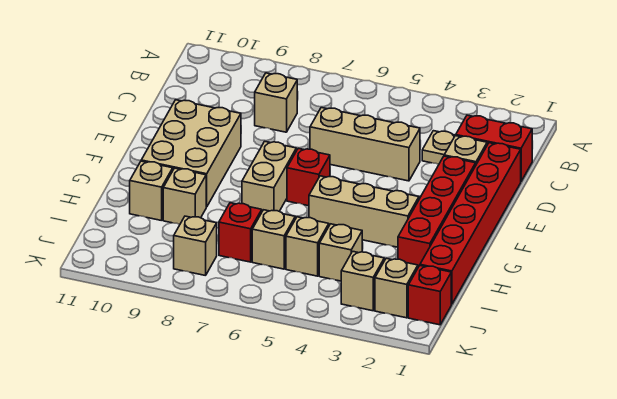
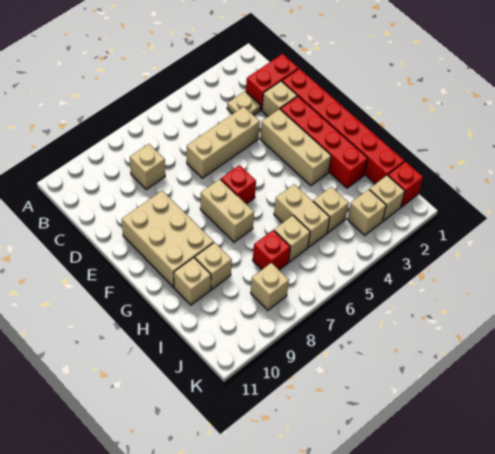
tan 1x3 brick [309,176,419,247] -> tan 1x3 brick turned to [260,109,331,186]
tan 1x1 brick [286,217,329,276] -> tan 1x2 brick [274,184,330,247]

